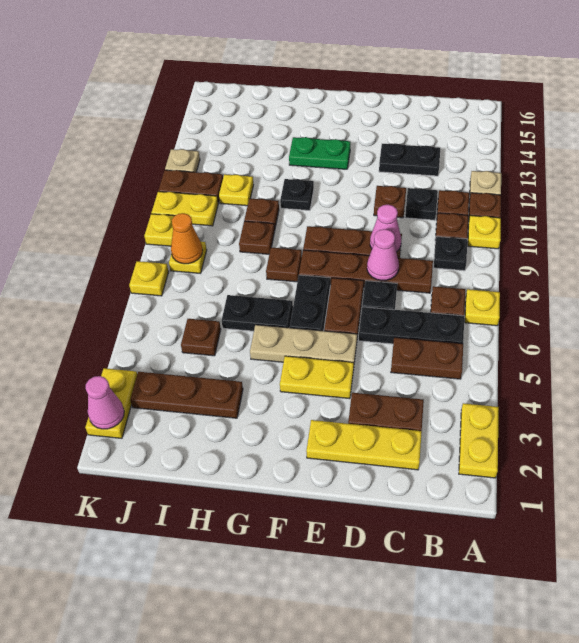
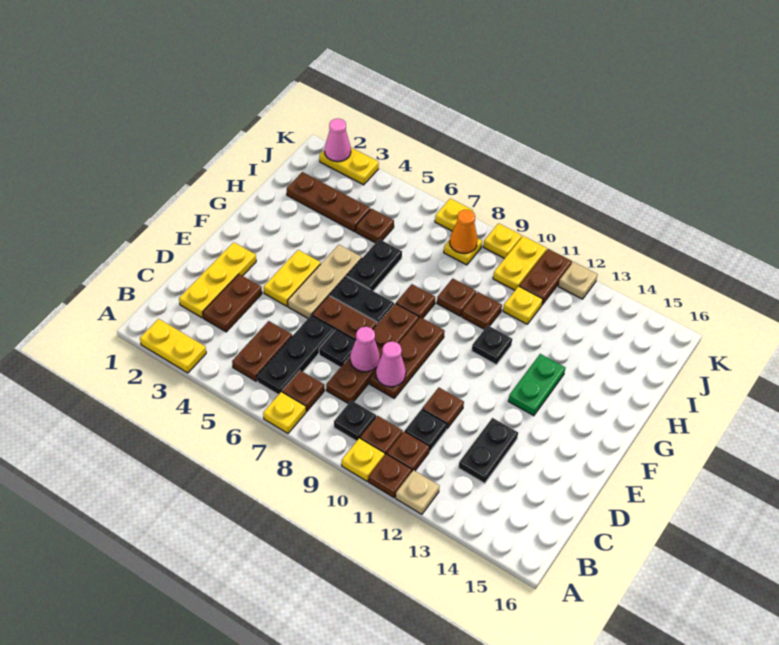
brown 1x3 plate [130,372,243,418] -> brown 1x3 plate turned to [287,172,370,232]

